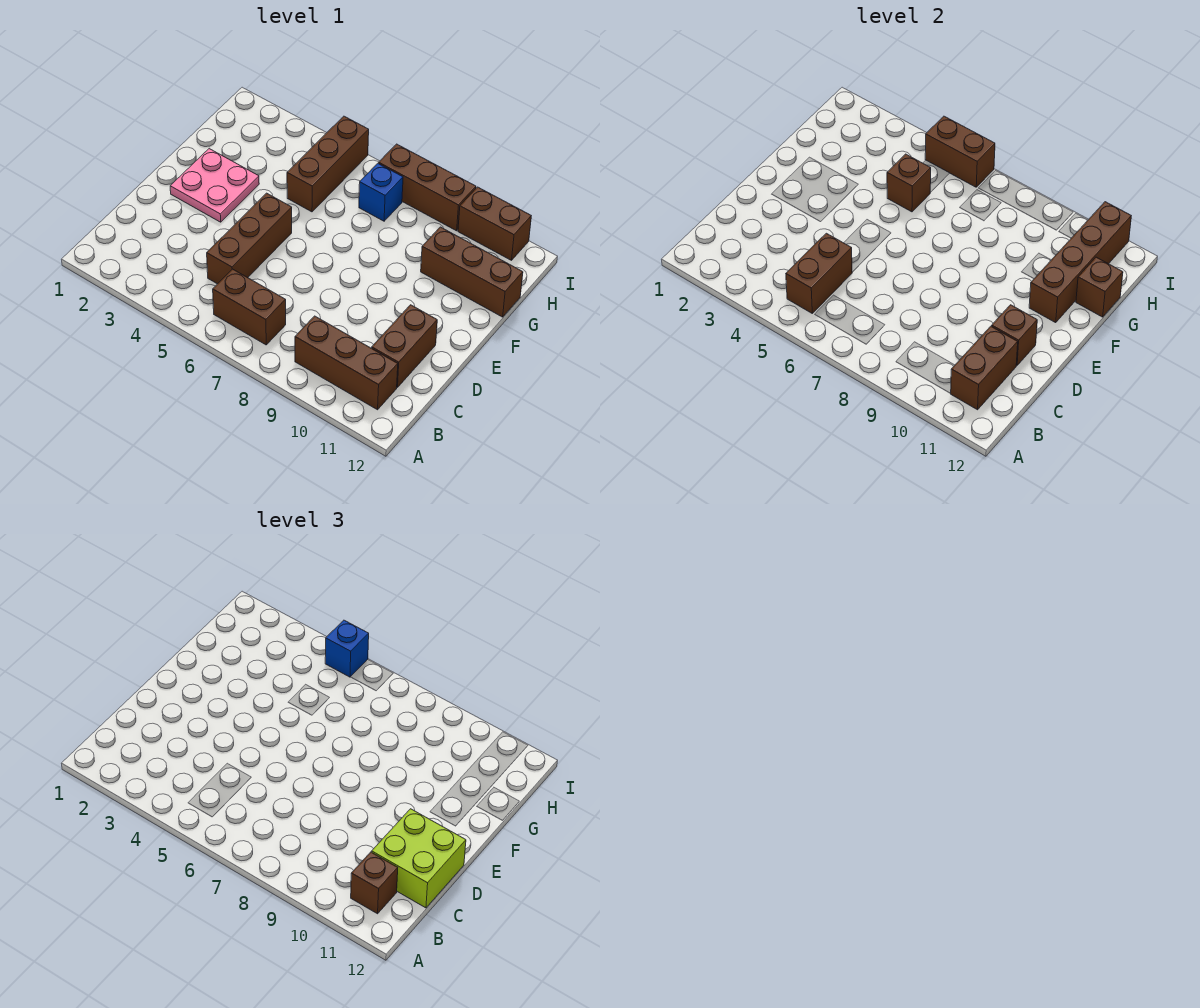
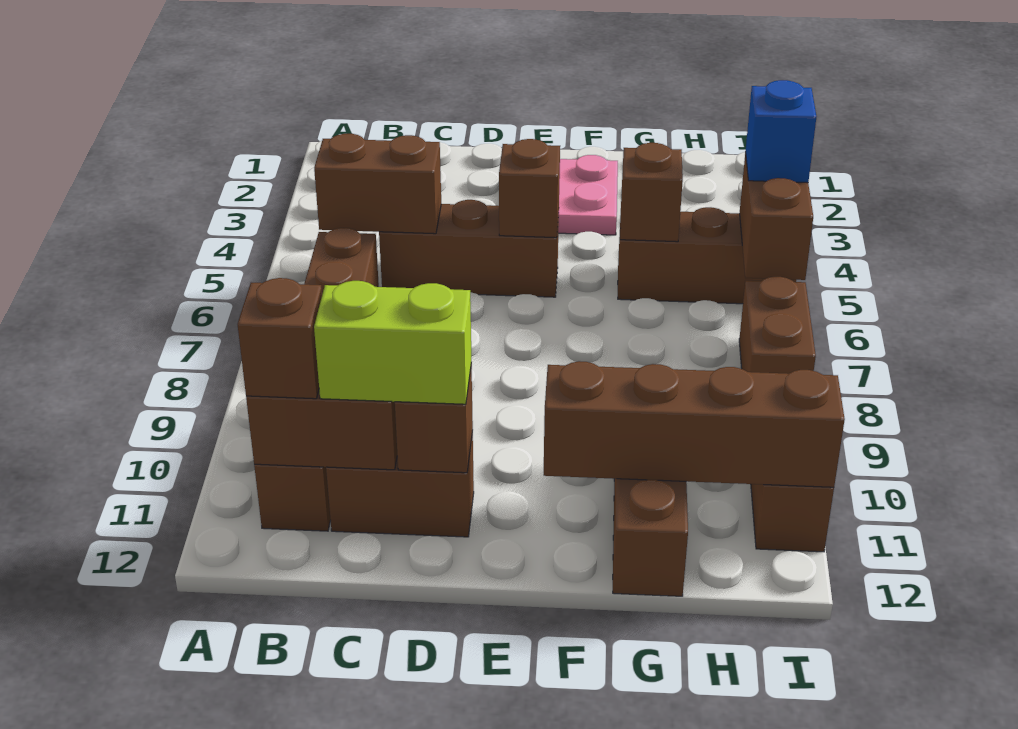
lime 2x2 brick [372,809,466,908] -> lime 1x2 brick [314,281,471,404]
brown 1x1 brick [1076,257,1123,317] -> brown 1x1 brick moved to [499,139,560,238]
blue 1x1 brick [359,163,403,221] -> none
brown 1x3 brick [379,144,476,231] -> brown 1x2 brick [739,277,816,374]

